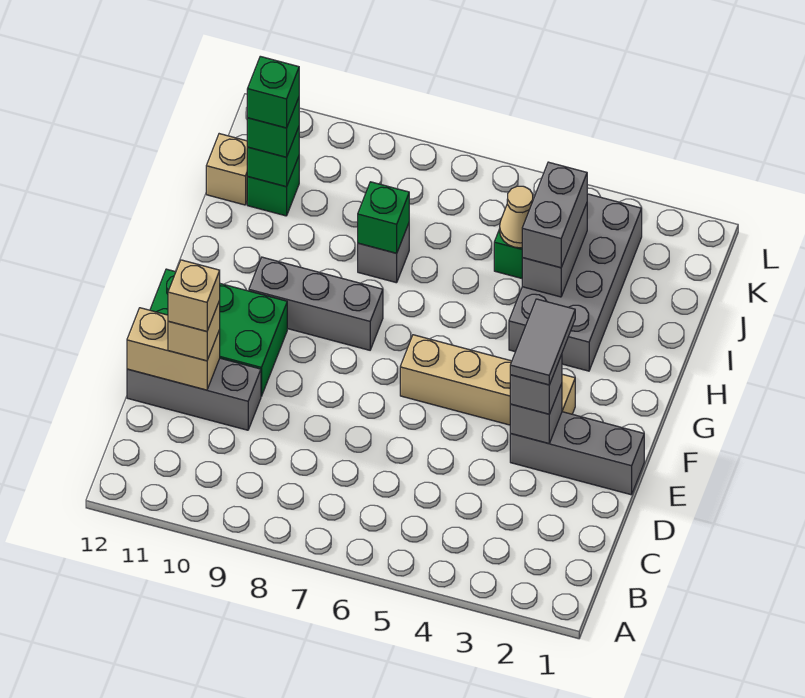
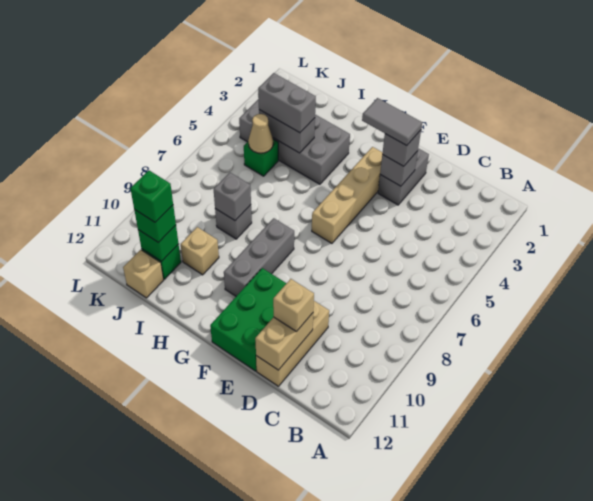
grey 1x3 brick [127,358,261,430] -> tan 1x3 brick [256,301,329,386]
tan 1x1 brick [168,260,220,331] -> tan 1x1 brick moved to [181,227,219,275]
grey 1x3 brick [510,412,644,495] -> grey 1x2 brick [378,148,429,205]
green 1x1 brick [358,182,409,253] -> grey 1x1 brick [214,173,251,221]

